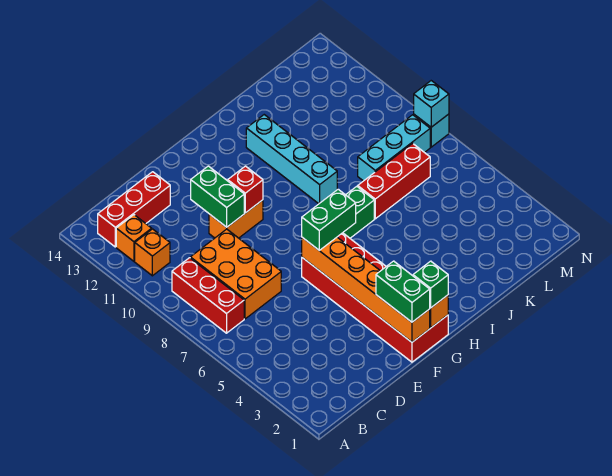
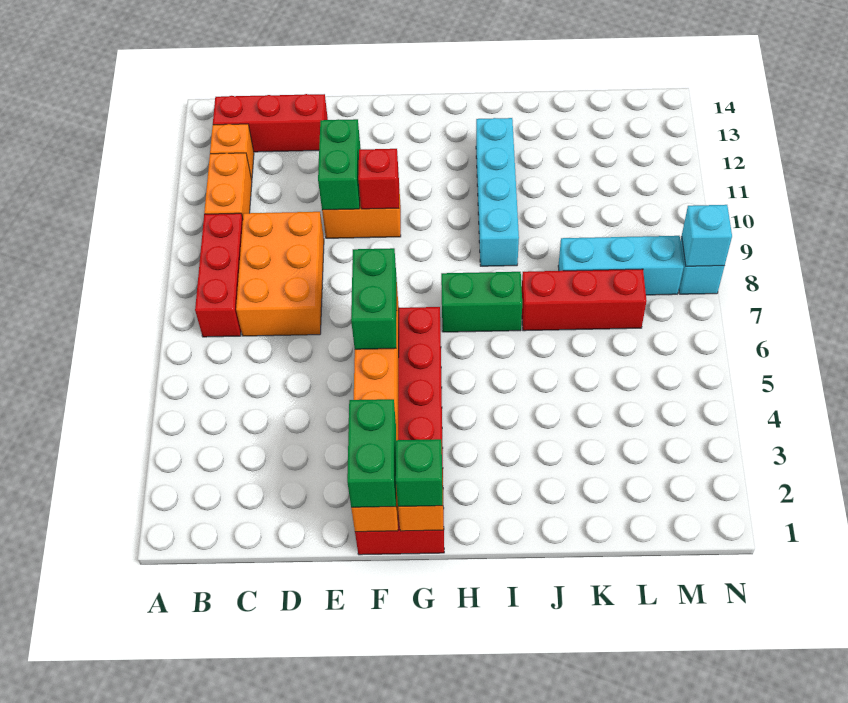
orange 1x1 brick [135,229,170,276] -> orange 1x2 brick [204,153,252,218]
green 1x2 brick [302,189,356,250] -> green 1x2 brick turned to [351,248,397,349]

